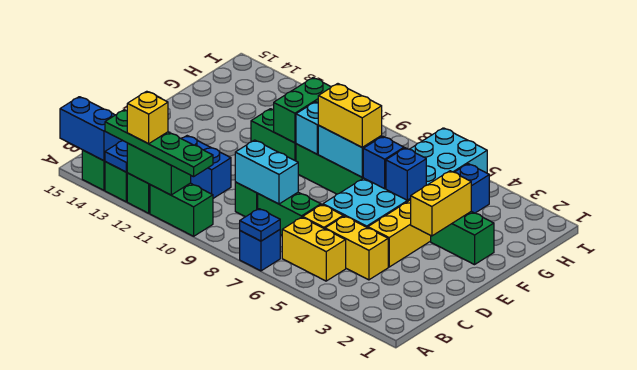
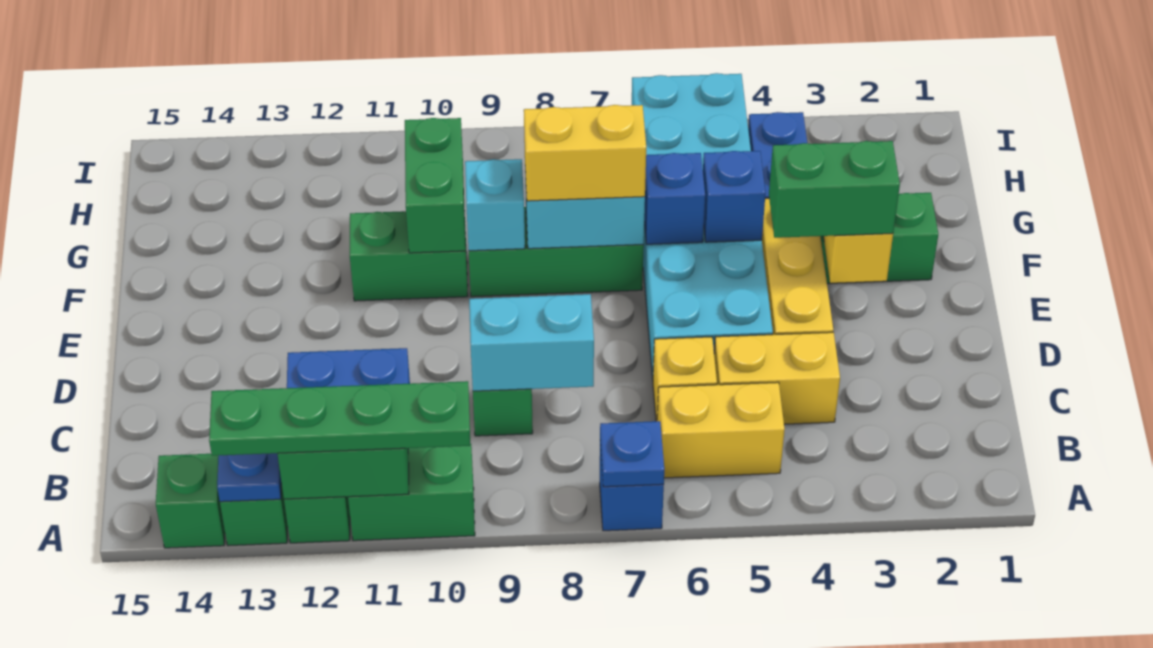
yellow 1x1 brick [127,91,168,144] -> none
blue 1x2 brick [60,97,122,161] -> none
green 1x2 brick [258,192,321,235] -> green 1x2 brick moved to [769,141,900,238]

